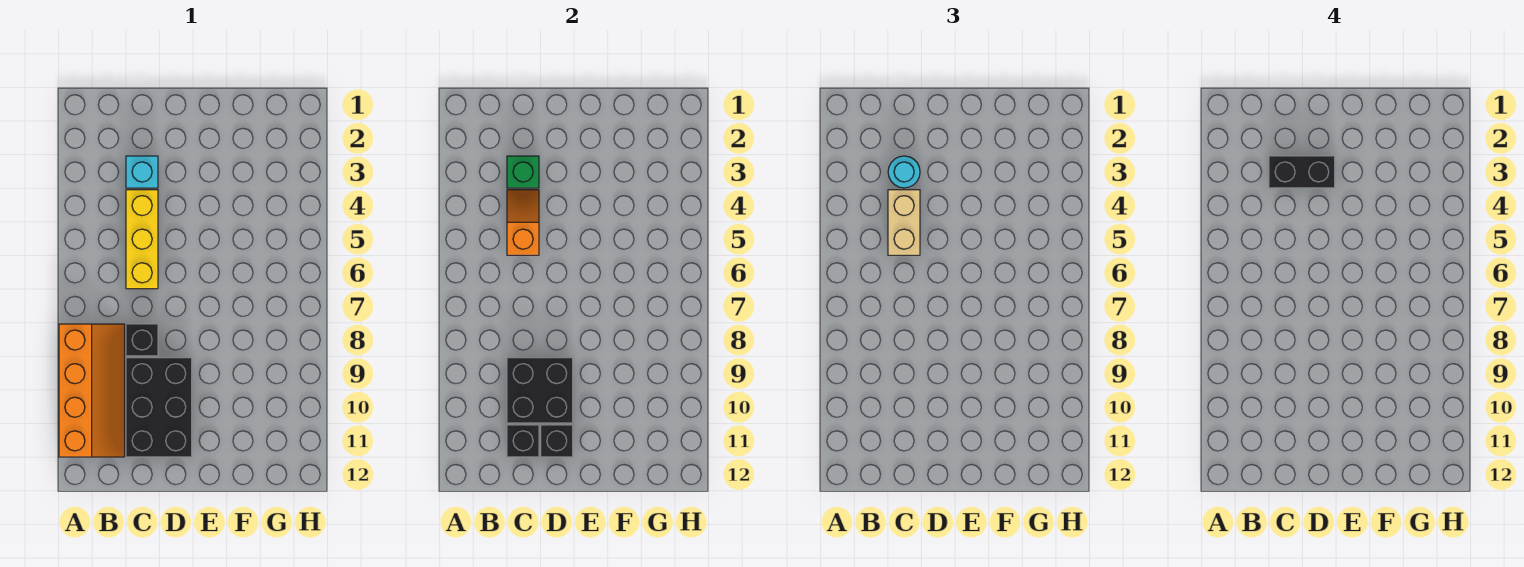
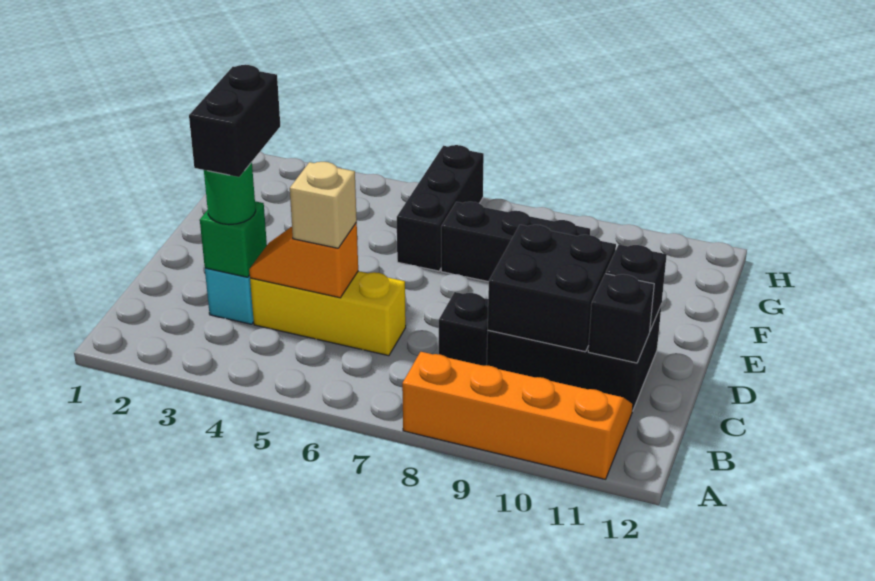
cyan 1x1 round brick [888,156,920,188] -> green 1x1 round brick [204,162,256,225]
tan 1x2 brick [888,190,920,255] -> tan 1x1 brick [290,162,357,248]
none -> black 1x3 brick [397,145,484,271]
none -> black 1x3 brick [441,202,590,282]

